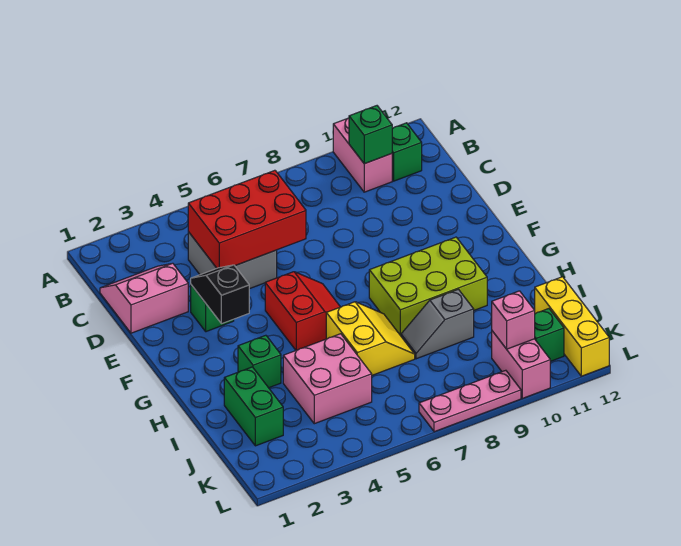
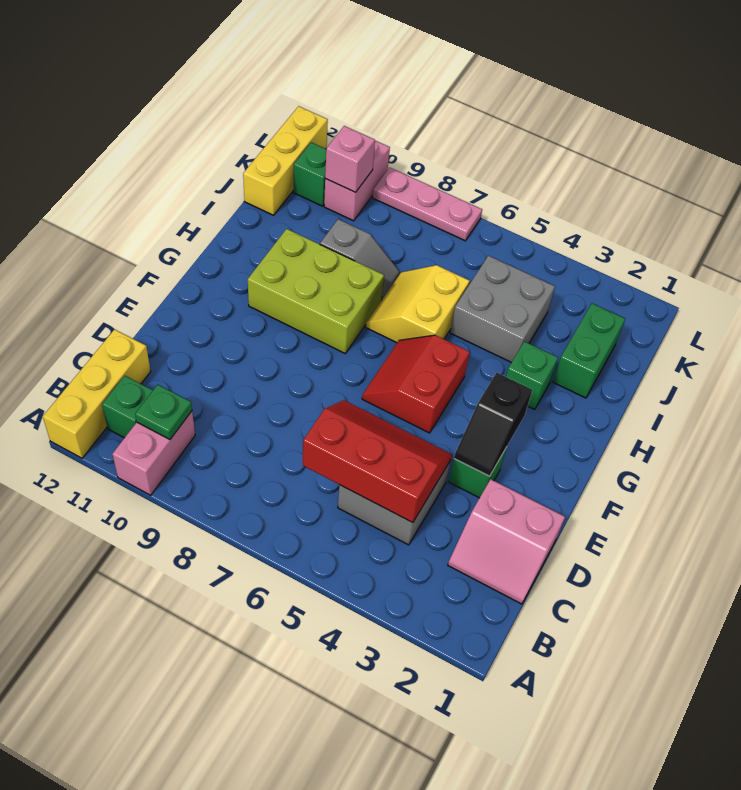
none -> yellow 1x3 brick [43,329,151,458]
green 1x1 brick [349,106,392,164] -> green 1x1 plate [135,385,192,439]
red 2x3 brick [188,170,306,268] -> red 2x3 slope [303,400,452,523]
pink 2x2 brick [283,334,372,424] -> grey 2x2 brick [450,256,555,362]

